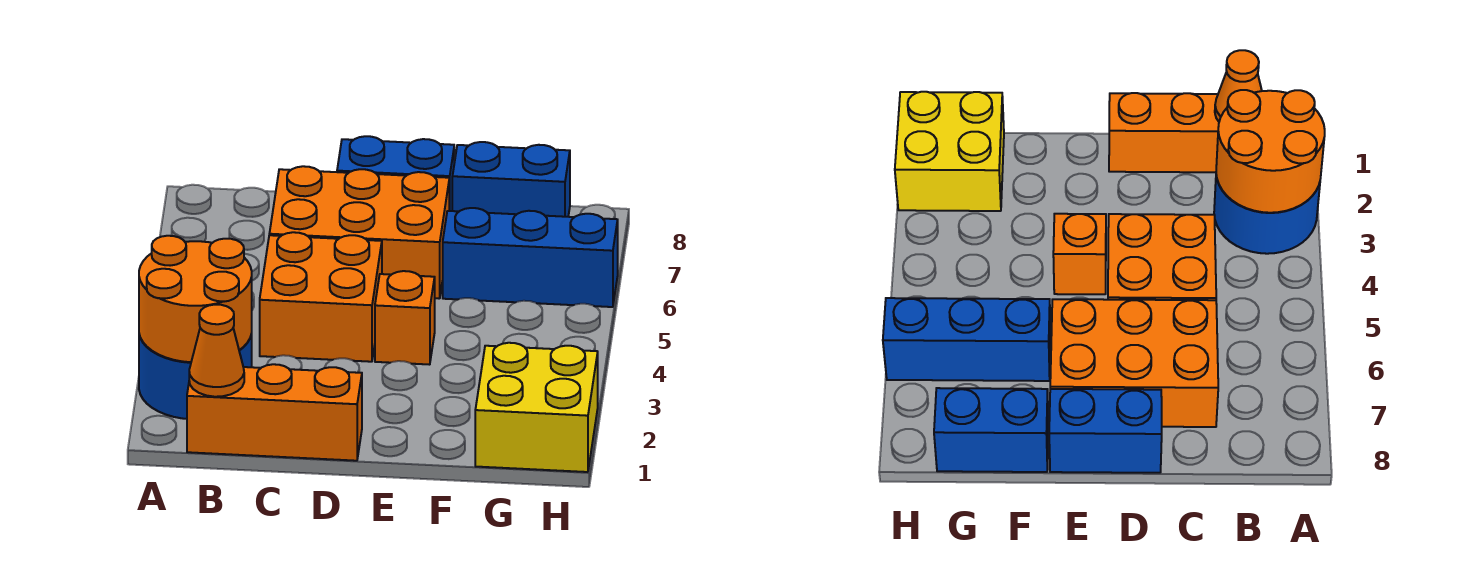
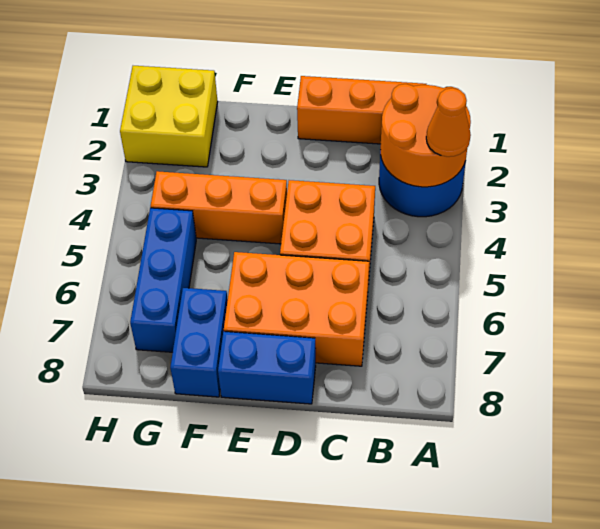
orange 1x1 cone [189,305,244,397] -> orange 1x1 cone moved to [426,88,471,157]
orange 1x1 brick [375,271,435,365] -> orange 1x3 brick [151,171,287,244]
blue 1x3 brick [443,208,618,307] -> blue 1x3 brick turned to [130,208,196,352]
blue 1x2 brick [452,142,570,217] -> blue 1x2 brick turned to [170,288,228,397]

